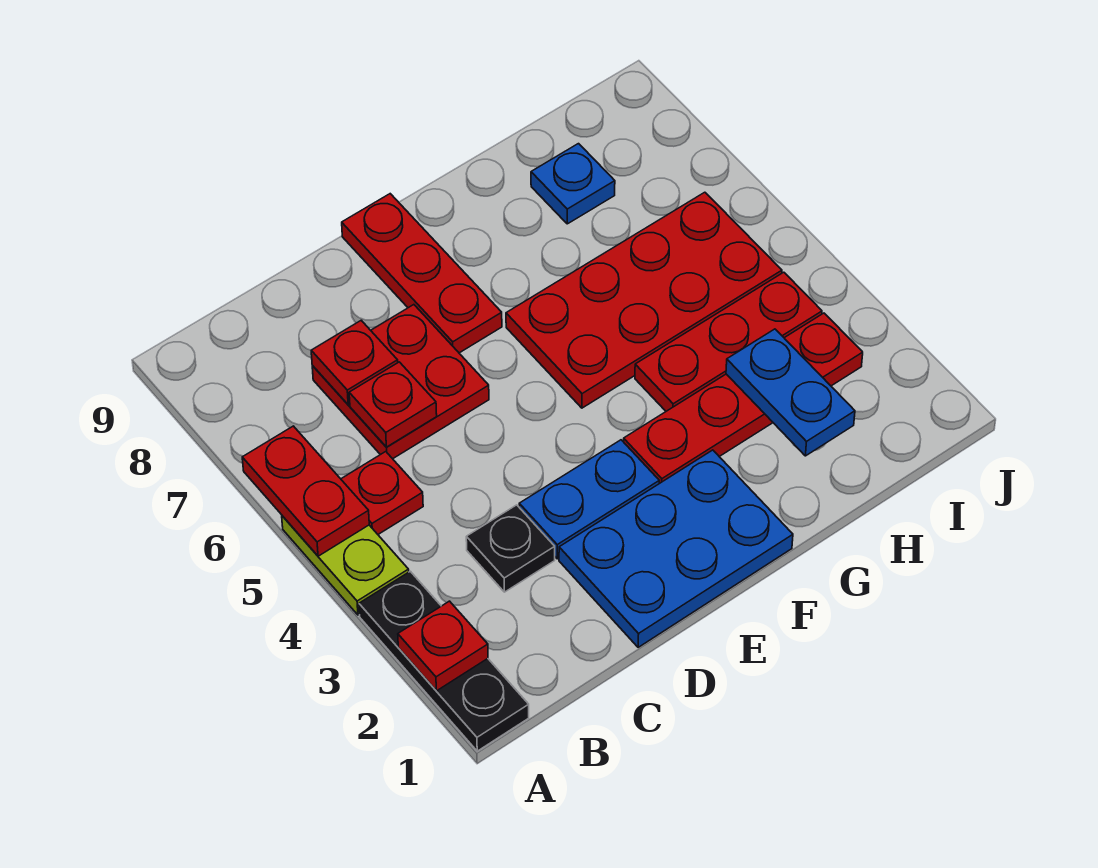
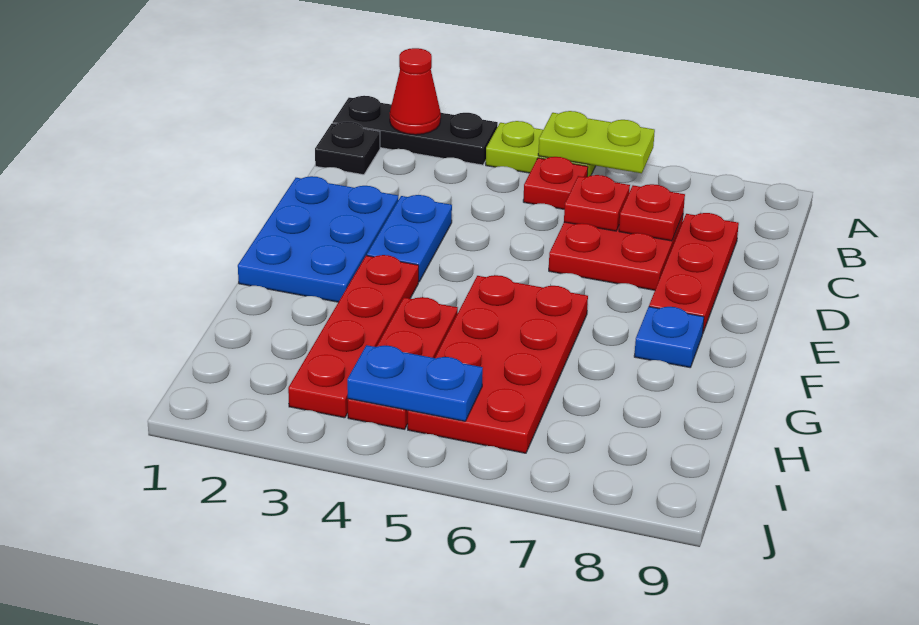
red 1x1 plate [398,601,488,691] -> red 1x1 cone [390,48,441,135]
red 1x2 plate [242,426,369,556] -> lime 1x2 plate [538,111,655,173]
black 1x1 plate [466,505,555,592] -> black 1x1 plate moved to [315,122,380,175]
red 1x3 plate [342,194,502,353] -> red 1x3 plate turned to [649,213,739,332]
blue 1x2 plate [726,329,855,456] -> blue 1x2 plate moved to [347,345,483,421]
blue 1x1 plate [531,144,615,224] -> blue 1x1 plate moved to [634,307,704,367]

